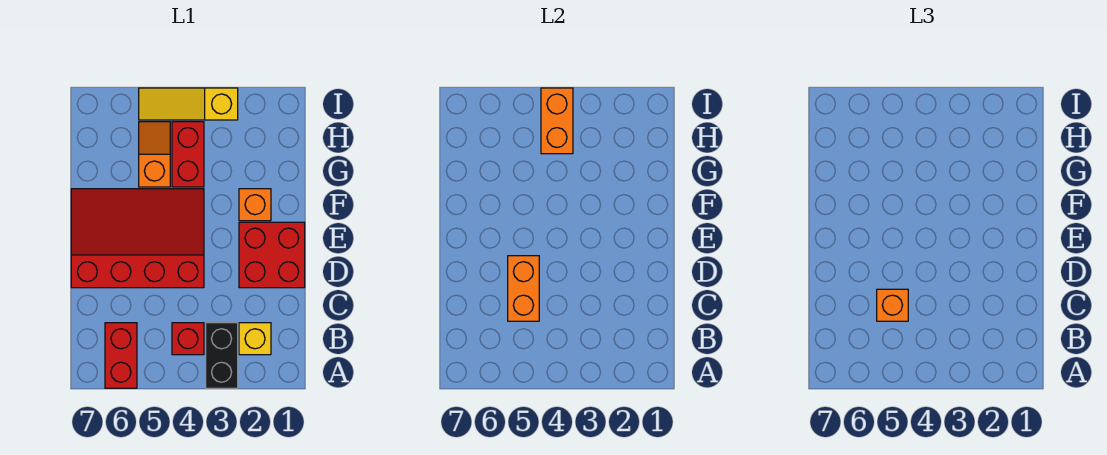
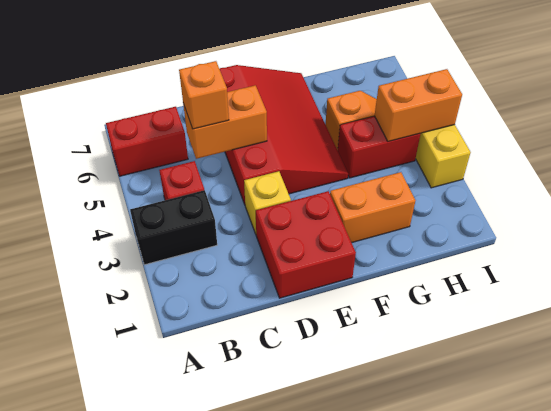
yellow 1x1 brick [239,323,271,355] -> yellow 1x1 brick moved to [244,171,291,234]
orange 1x1 brick [239,189,271,221] -> orange 1x2 brick [330,172,415,243]

